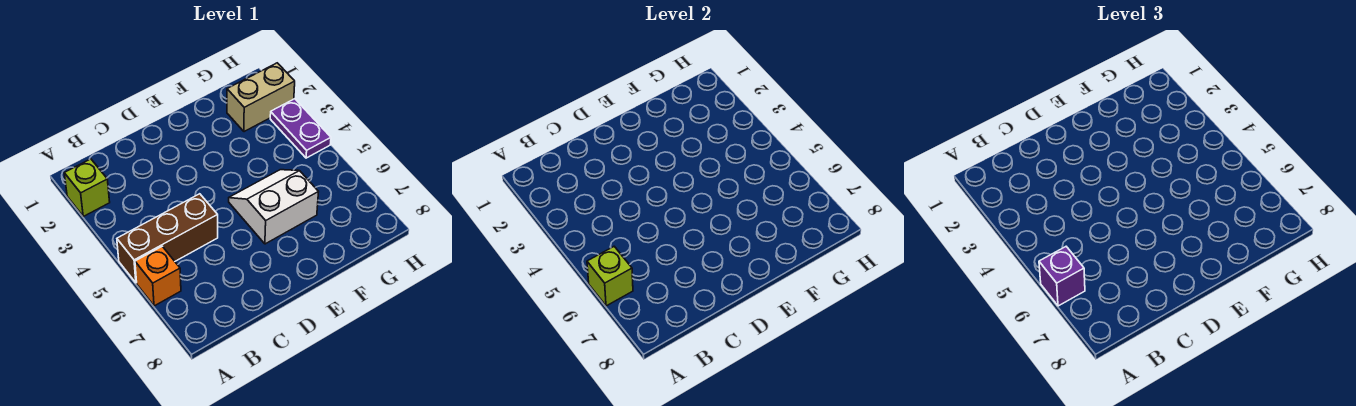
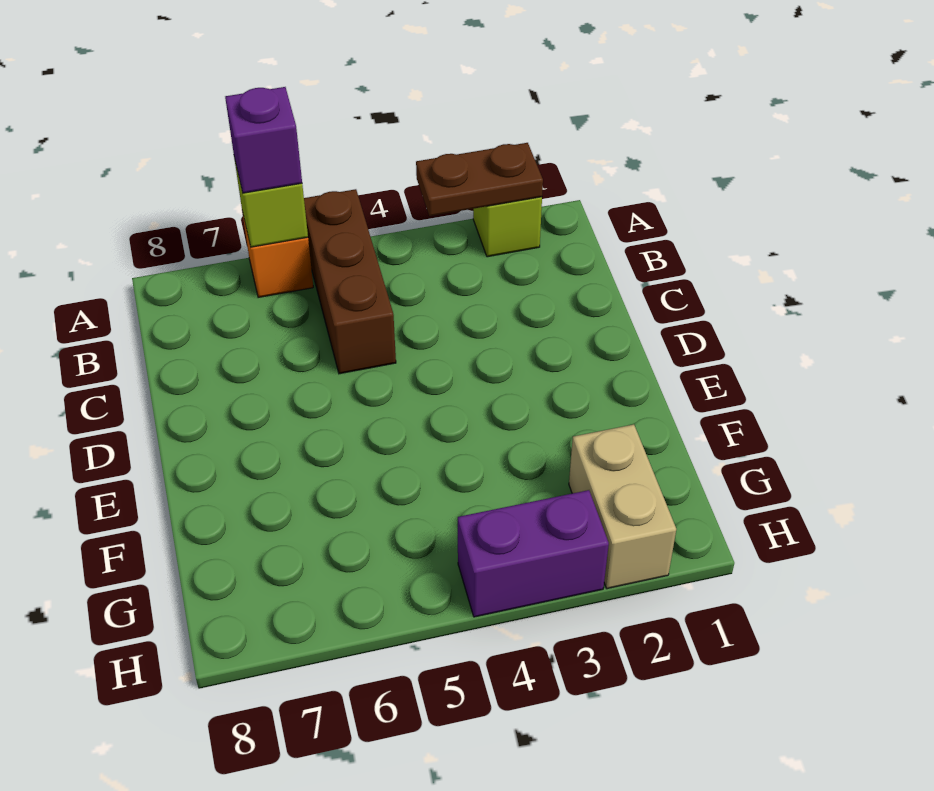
none -> brown 1x2 plate [416,143,543,216]
white 2x2 slope [229,170,318,244] -> none
purple 1x2 plate [270,99,331,158] -> purple 1x2 brick [458,490,609,617]

